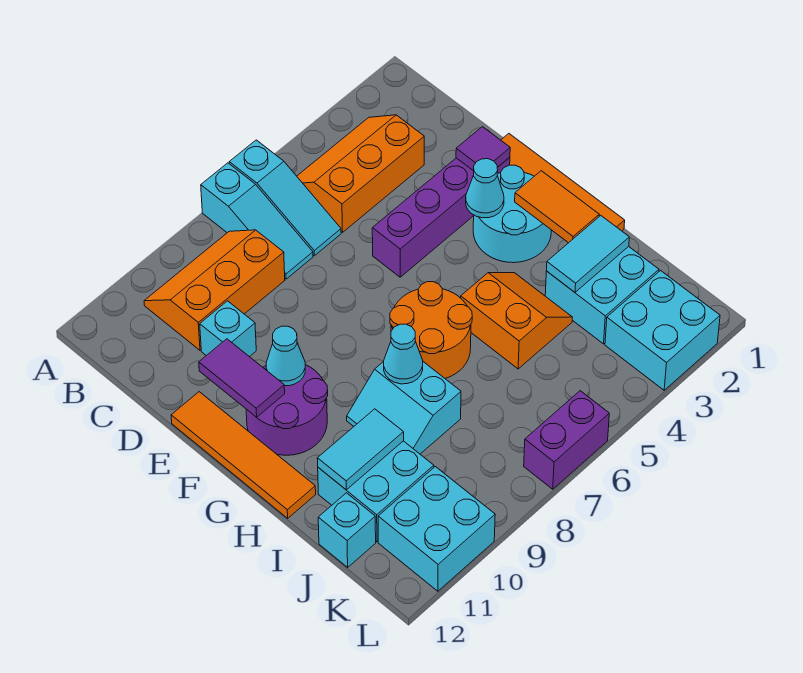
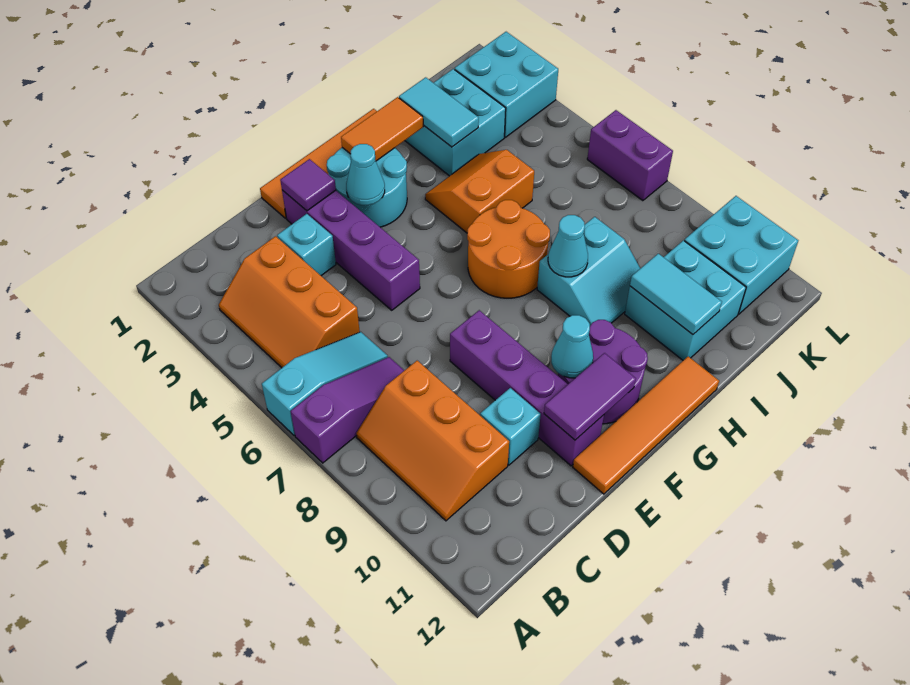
cyan 1x3 slope [201,163,313,279] -> purple 1x3 slope [290,357,404,463]
none -> purple 1x4 brick [450,310,604,466]
cyan 1x1 brick [318,493,376,567] -> cyan 1x1 brick moved to [277,214,336,276]

